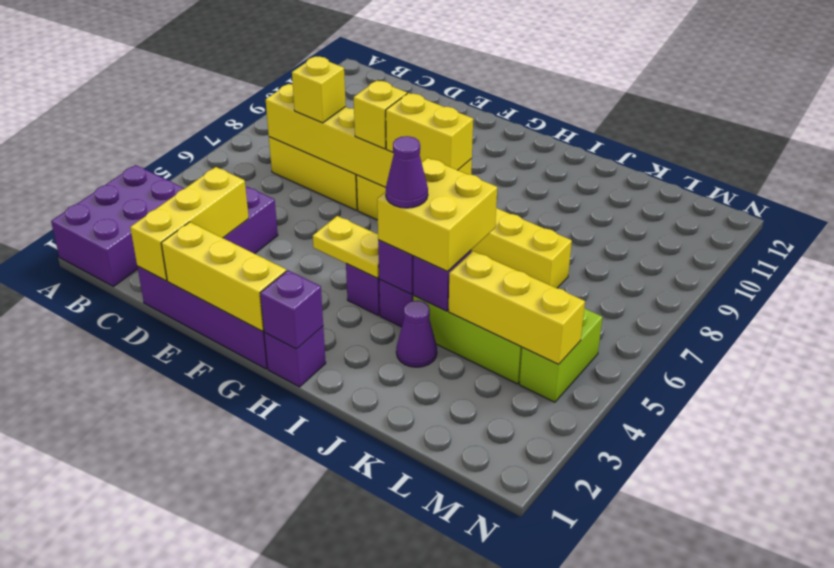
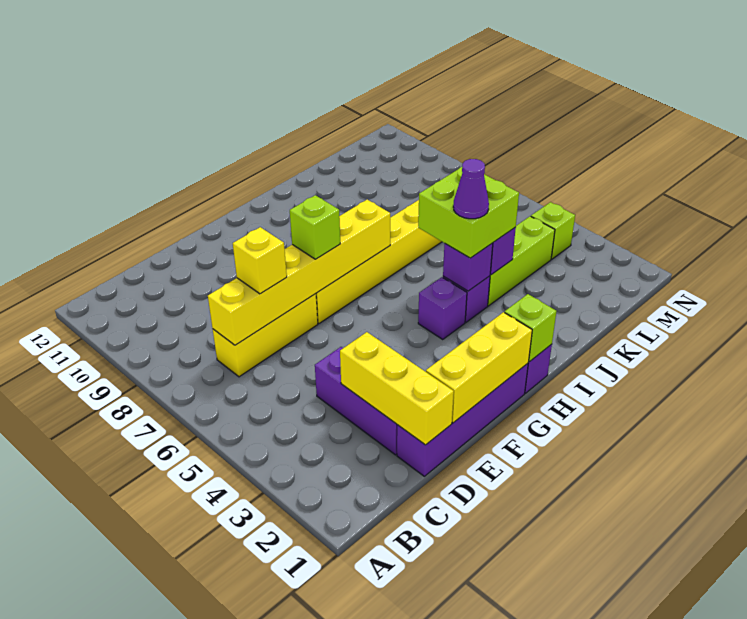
purple 2x3 brick [51,165,185,287] -> none
yellow 1x1 brick [354,80,407,149] -> lime 1x1 brick [290,195,340,259]
yellow 1x2 plate [313,216,379,278] -> none
yellow 1x2 brick [386,93,473,170] -> none
purple 1x1 brick [260,270,323,349] -> lime 1x1 brick [505,294,557,362]
yellow 2x2 brick [377,158,497,271] -> lime 2x2 brick [418,167,519,258]
purple 1x1 cone [396,300,437,367] -> none
yellow 1x3 brick [449,251,585,364] -> none
lime 1x2 brick [519,308,602,402] -> lime 1x1 brick [531,202,575,259]

